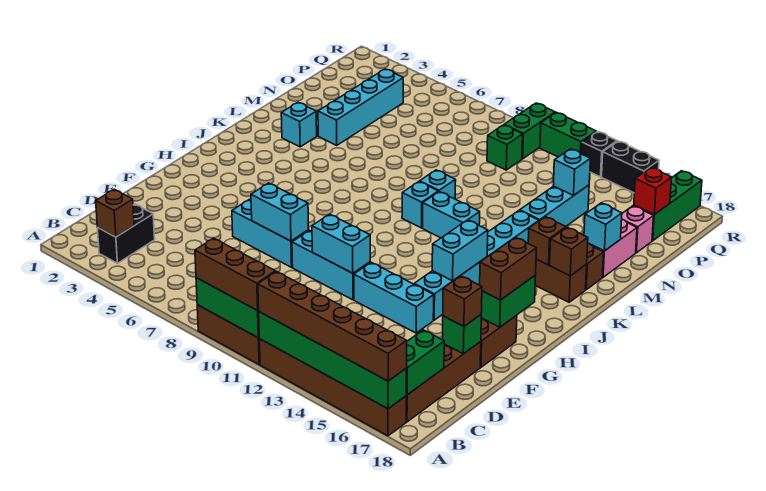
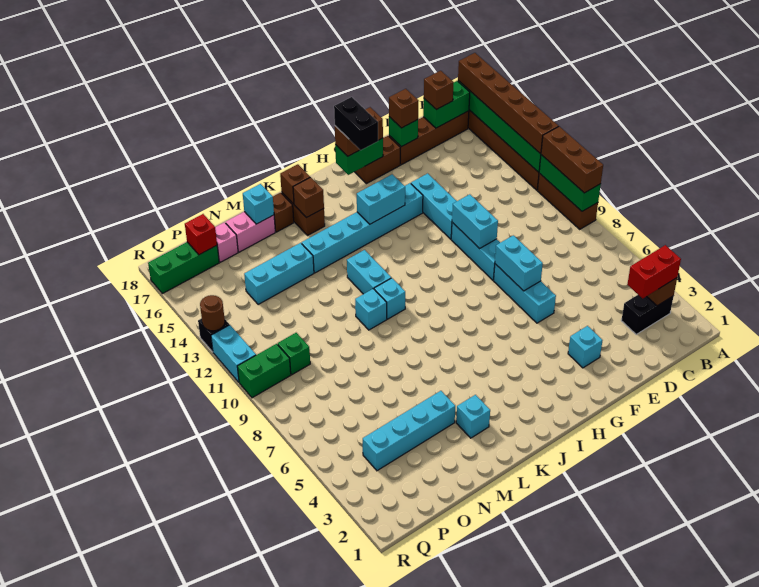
none -> red 1x2 brick [627,245,681,298]
none -> brown 1x1 brick [424,71,454,110]
cyan 1x1 brick [553,149,590,195] -> cyan 1x1 brick moved to [568,326,603,368]
green 1x2 brick [540,112,596,157] -> cyan 1x2 brick [211,325,256,382]
none -> brown 1x1 round brick [200,295,225,331]
black 1x2 brick [602,141,659,193] -> black 1x2 brick moved to [334,97,378,150]

